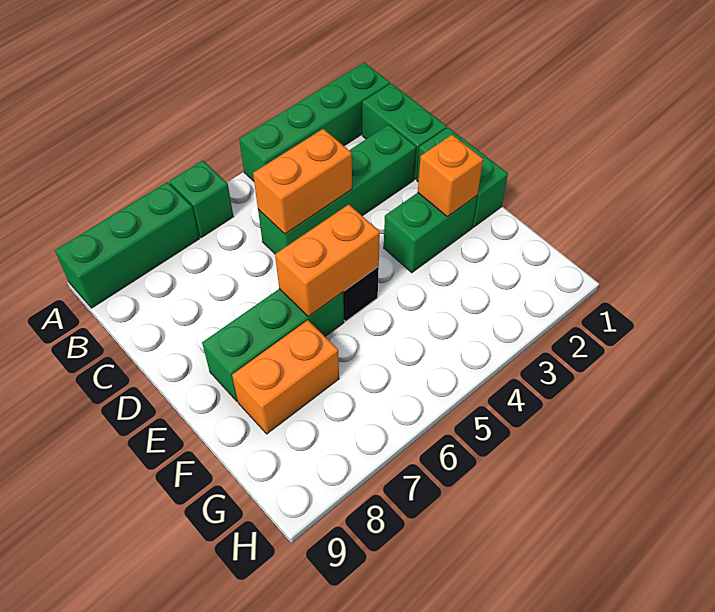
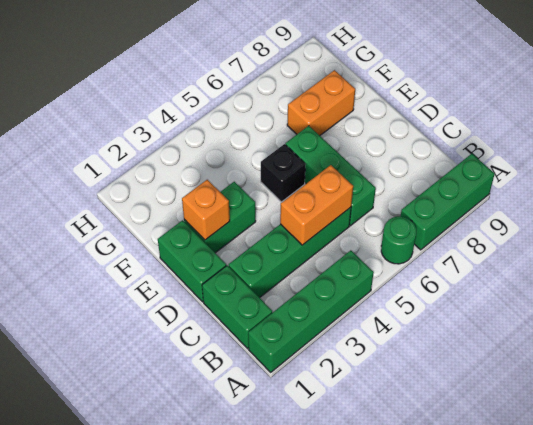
green 1x1 brick [169,161,233,238] -> green 1x1 round brick [381,216,416,264]
orange 1x2 brick [275,205,380,317] -> none
green 1x3 brick [202,289,344,401] -> green 1x3 brick turned to [285,126,376,226]

